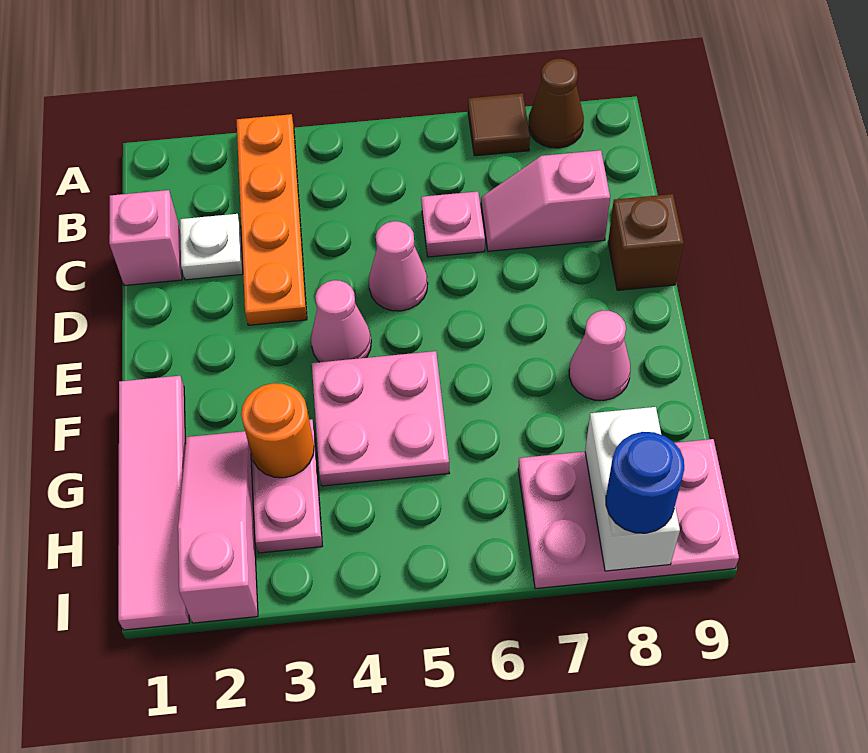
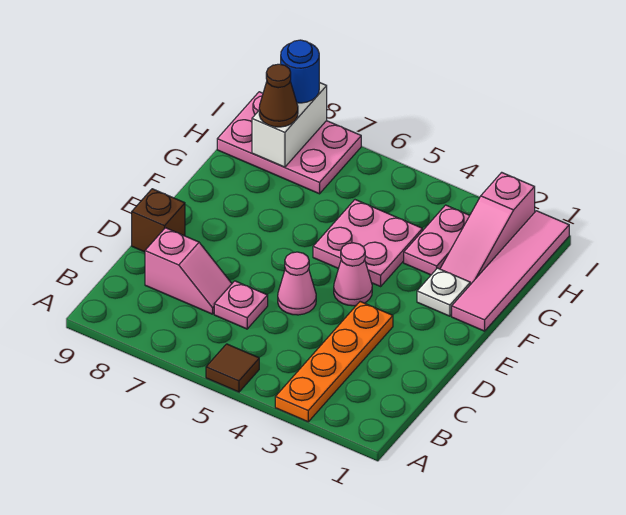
brown 1x1 tile [468,93,530,156] -> brown 1x1 tile moved to [206,344,259,392]
brown 1x1 cone [529,59,584,148] -> brown 1x1 cone moved to [259,64,298,127]
pink 1x1 brick [109,190,182,286] -> none
white 1x1 plate [180,214,243,280] -> white 1x1 plate moved to [417,268,470,316]
pink 1x1 cone [569,310,630,400] -> none
orange 1x1 round brick [241,383,314,478] -> none

